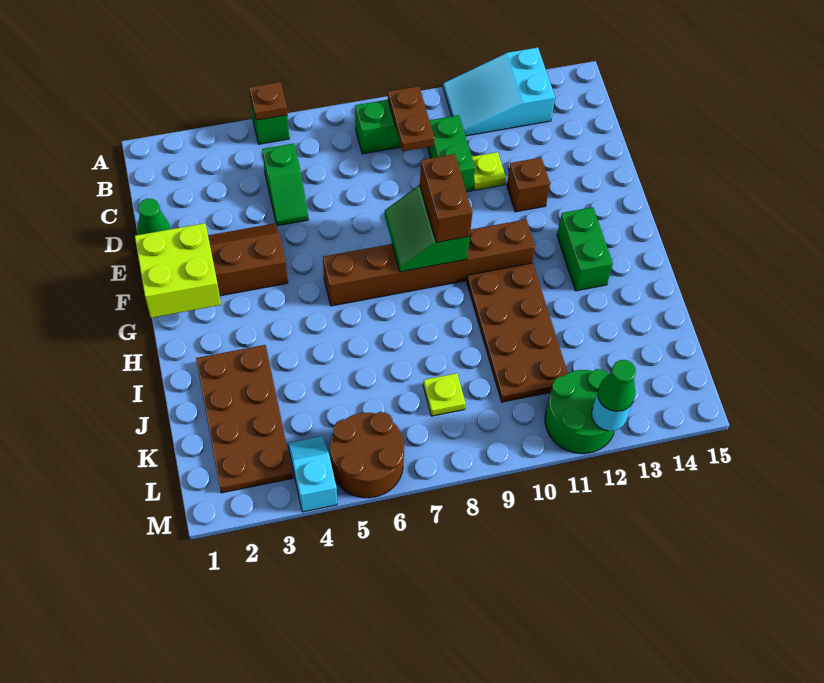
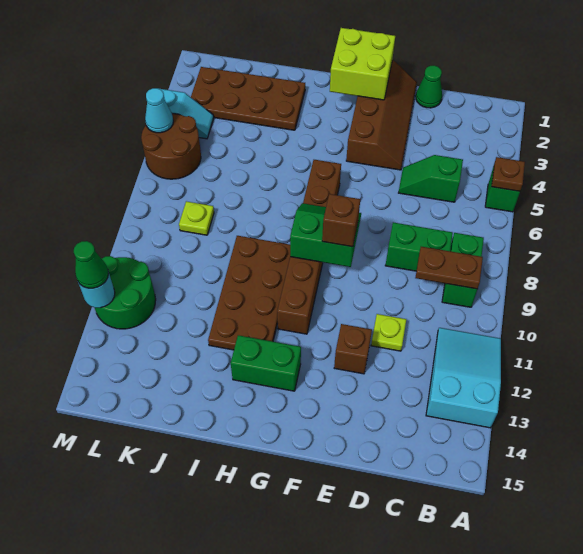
green 1x2 brick [428,115,475,192] -> green 1x2 brick moved to [385,222,453,271]
brown 1x2 brick [420,154,472,243] -> brown 1x1 brick [322,194,360,247]
brown 2x4 plate [467,263,568,402] -> brown 2x4 plate turned to [208,236,290,350]
none -> cyan 1x1 cone [145,88,173,133]

